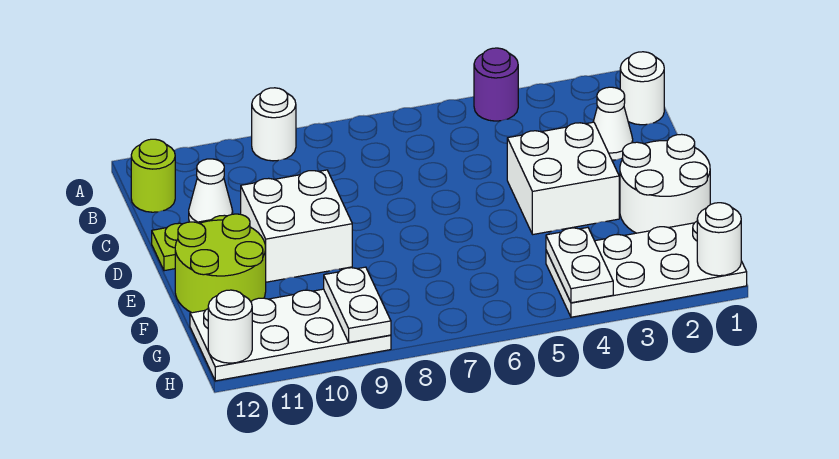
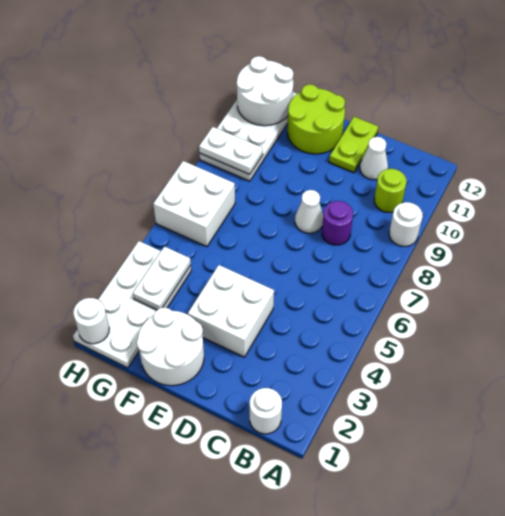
purple 1x1 round brick [474,48,518,121] -> purple 1x1 round brick moved to [322,201,353,245]
lime 1x1 round brick [131,139,175,212] -> lime 1x1 round brick moved to [374,169,407,212]
white 1x1 cone [593,87,633,160] -> white 1x1 cone moved to [295,190,323,233]
white 2x2 brick [241,170,352,282] -> white 2x2 brick moved to [153,161,235,247]
white 1x2 plate [546,227,613,303] -> white 1x2 plate turned to [133,247,191,310]
white 1x1 round brick [208,290,252,363] -> white 2x2 round brick [237,56,293,126]

